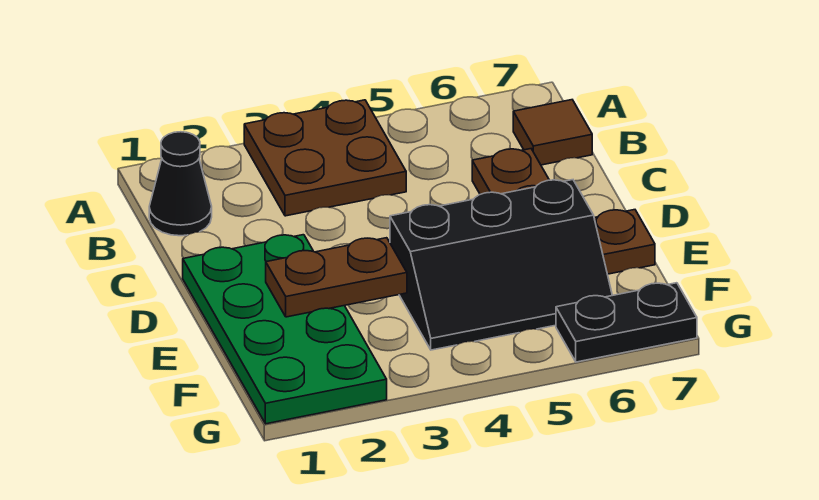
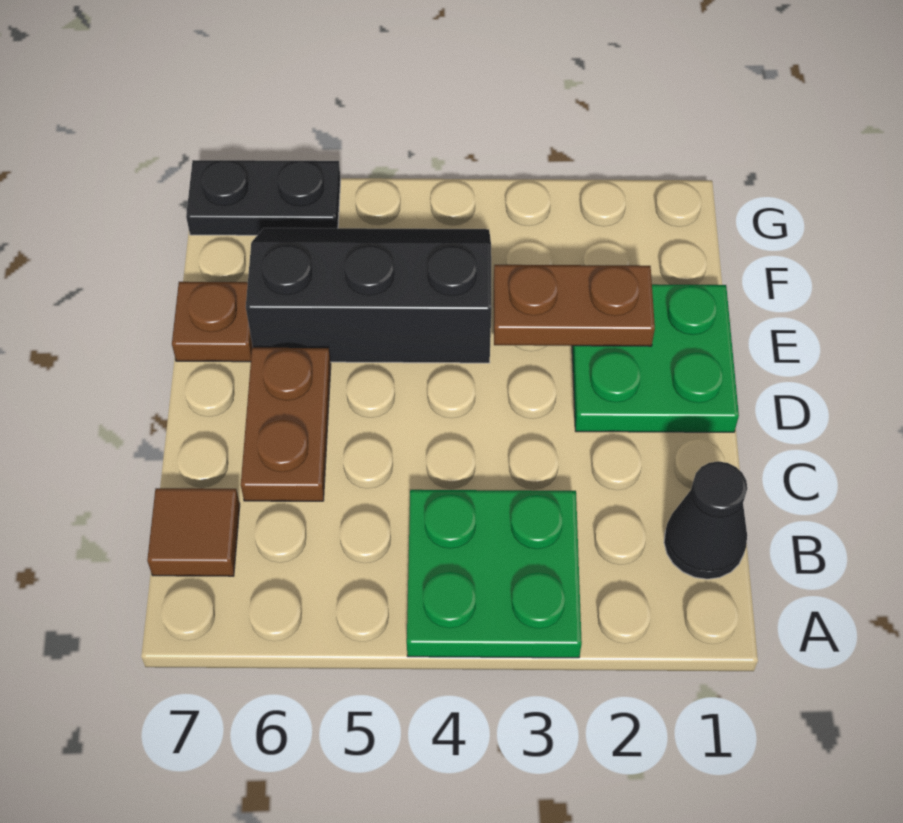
brown 2x2 plate [244,100,406,216] -> green 2x2 plate [407,490,582,658]
green 2x4 plate [183,235,387,424] -> green 2x2 plate [572,284,739,432]

